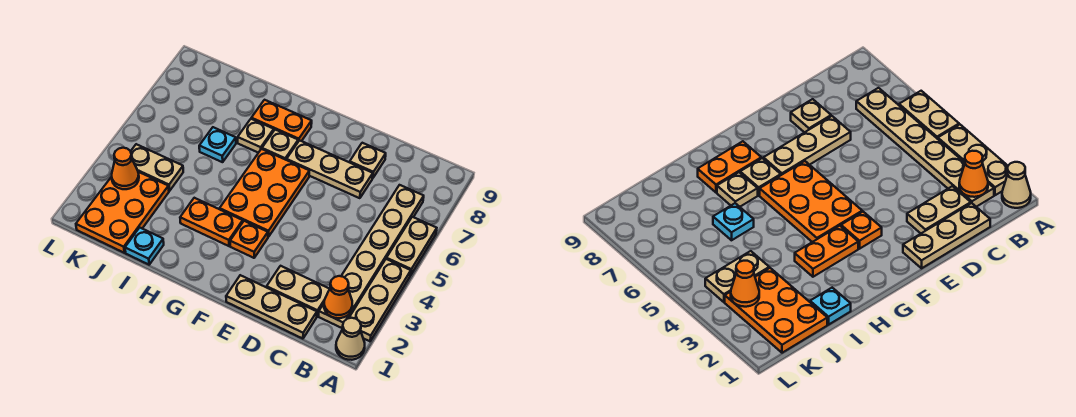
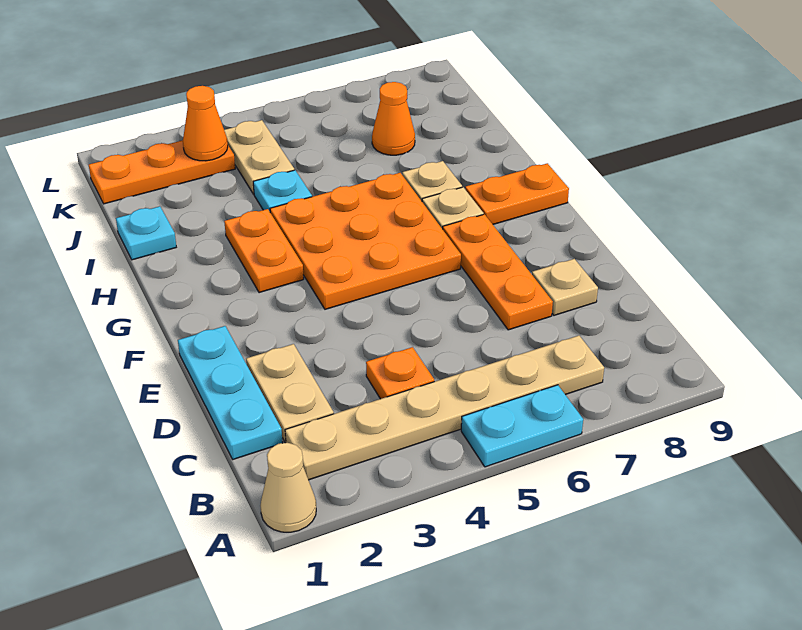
tan 1x3 plate [349,259,411,341] -> none
tan 1x2 plate [386,217,437,275] -> cyan 1x2 plate [461,385,583,467]
orange 1x1 cone [324,276,352,318] -> orange 1x1 cone moved to [372,82,415,155]
tan 1x3 plate [226,275,317,339] -> cyan 1x3 plate [178,326,283,459]
tan 1x3 plate [287,140,373,198] -> orange 1x3 plate [443,214,553,330]
orange 1x1 plate [230,221,268,258] -> orange 1x1 plate moved to [366,347,434,399]
orange 2x3 plate [220,149,309,237] -> orange 3x3 plate [270,173,461,309]
orange 1x2 plate [251,100,312,141] -> orange 1x2 plate turned to [465,163,569,224]
cyan 1x1 plate [199,127,236,162] -> cyan 1x1 plate moved to [253,170,312,211]
orange 2x3 plate [76,172,169,253] -> orange 1x3 plate [89,140,235,204]

